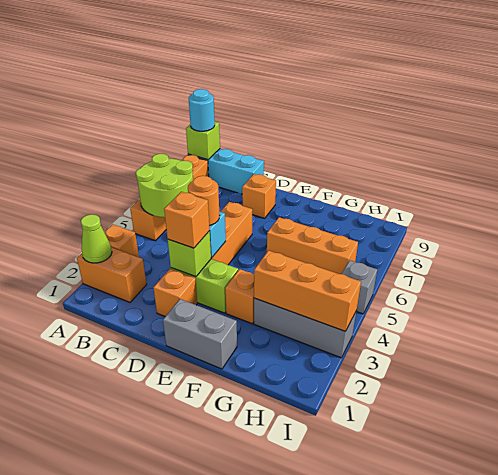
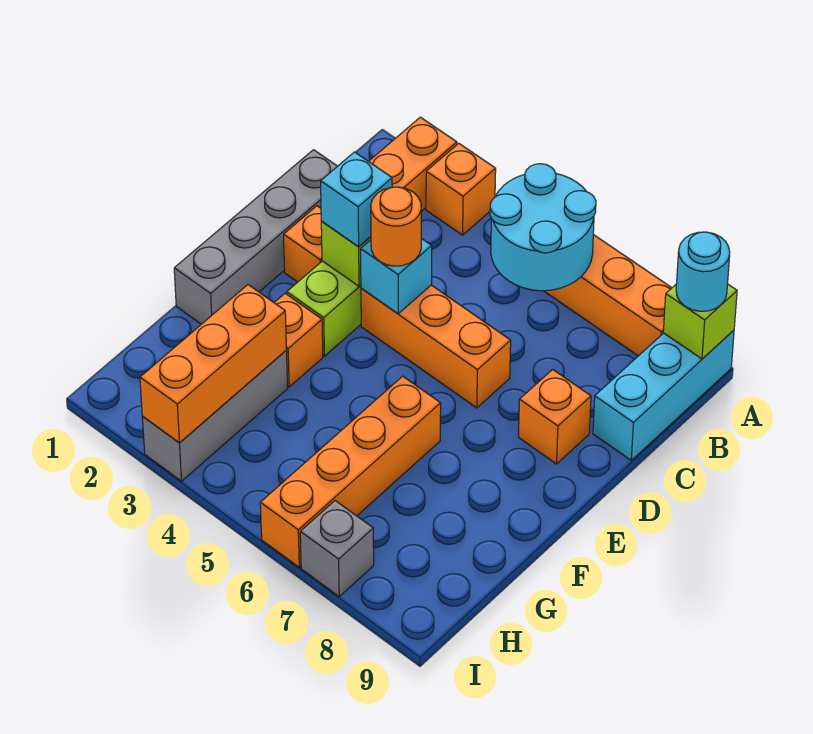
lime 1x1 cone [81,214,112,263] -> none
lime 2x2 round brick [136,154,193,217] -> cyan 2x2 round brick [490,164,596,291]
orange 1x1 brick [164,192,210,248] -> cyan 1x1 brick [321,152,392,247]
grey 1x2 brick [163,299,237,369] -> grey 1x4 brick [174,150,337,324]
orange 1x3 brick [267,217,358,274] -> orange 1x4 brick [260,376,441,567]
grey 1x1 brick [342,260,377,314] -> grey 1x1 brick moved to [300,501,374,596]

